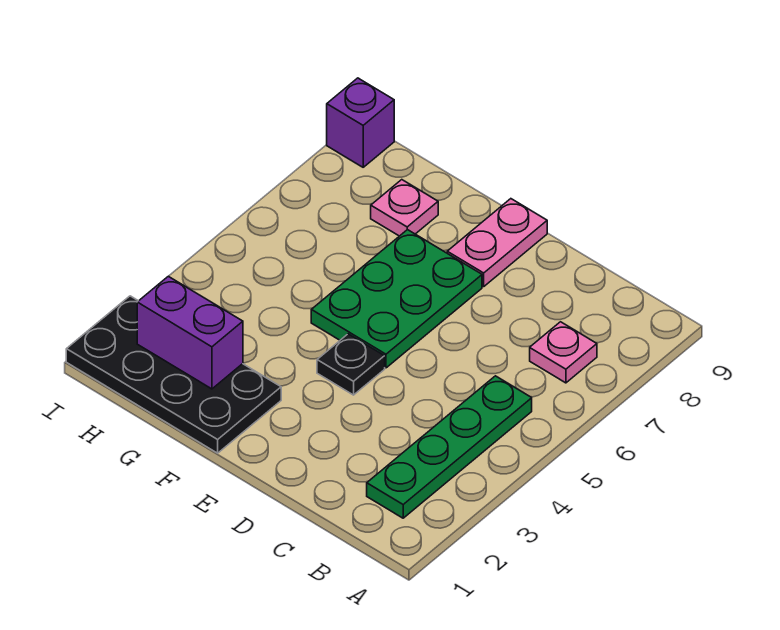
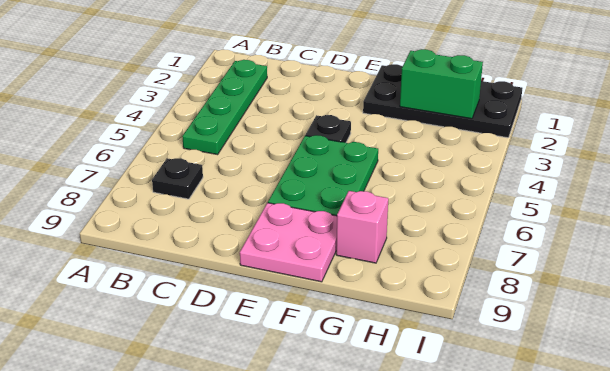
pink 1x1 plate [530,322,597,383] -> black 1x1 plate [152,158,203,199]
pink 1x2 plate [447,199,547,287] -> pink 2x2 plate [240,203,337,282]
purple 1x2 brick [137,276,243,389] -> green 1x2 brick [400,49,483,119]
pink 1x1 plate [371,180,438,236] -> pink 1x1 brick [336,191,388,263]
purple 1x1 brick [327,78,394,167] -> none

